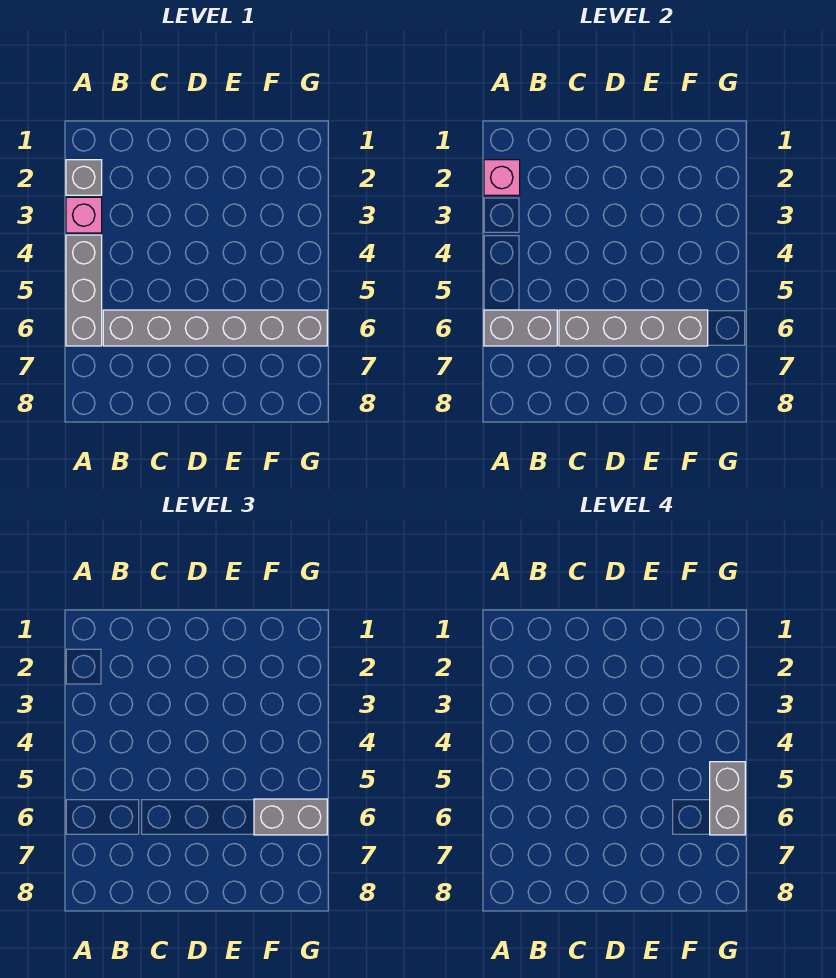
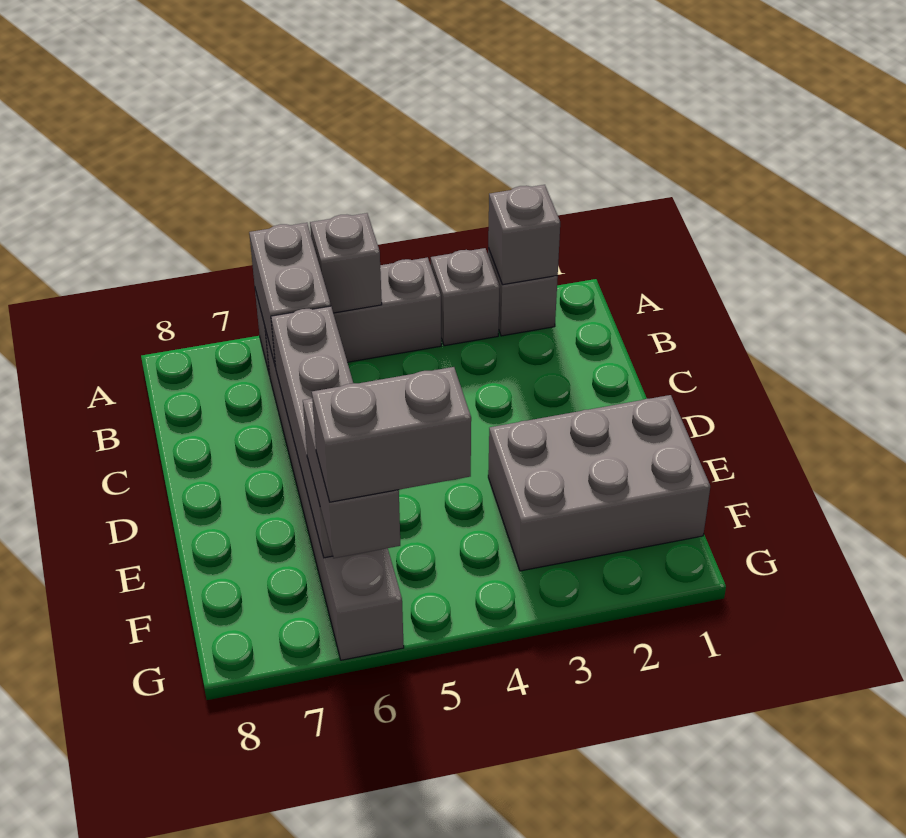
pink 1x1 brick [484,160,520,195] -> grey 1x1 brick [488,185,560,285]
pink 1x1 brick [66,197,102,233] -> grey 1x1 brick [431,248,500,346]
none -> grey 1x1 brick [310,213,382,313]
none -> grey 2x3 brick [488,395,710,571]

